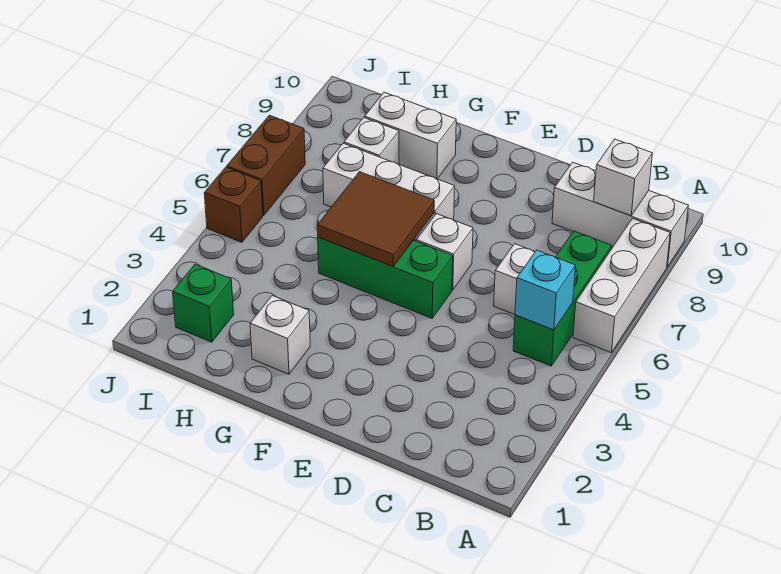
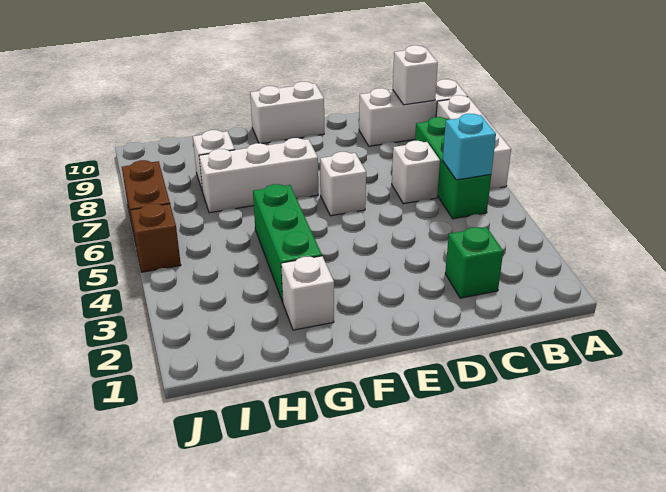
green 1x3 brick [318,237,453,318] -> green 1x3 brick turned to [253,184,322,302]
brown 2x2 tile [317,172,434,267] -> none
white 1x2 brick [365,92,456,179] -> white 1x2 brick moved to [250,82,324,143]
green 1x1 brick [173,264,234,342] -> green 1x1 brick moved to [445,227,503,298]

